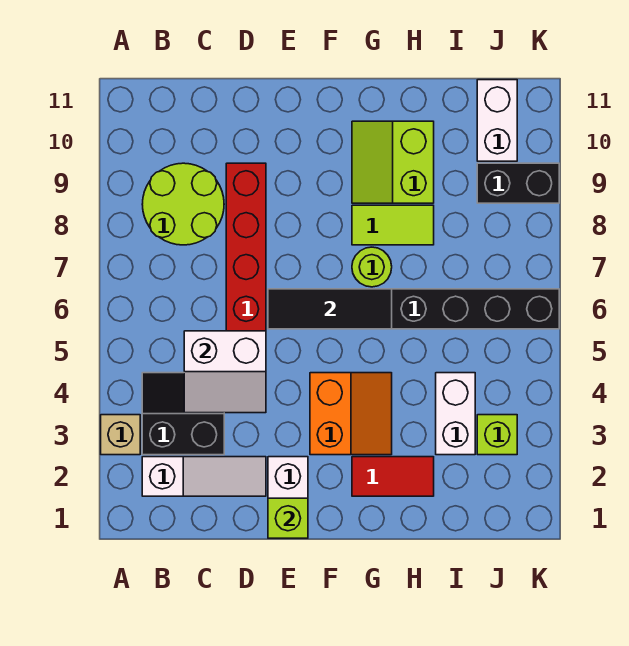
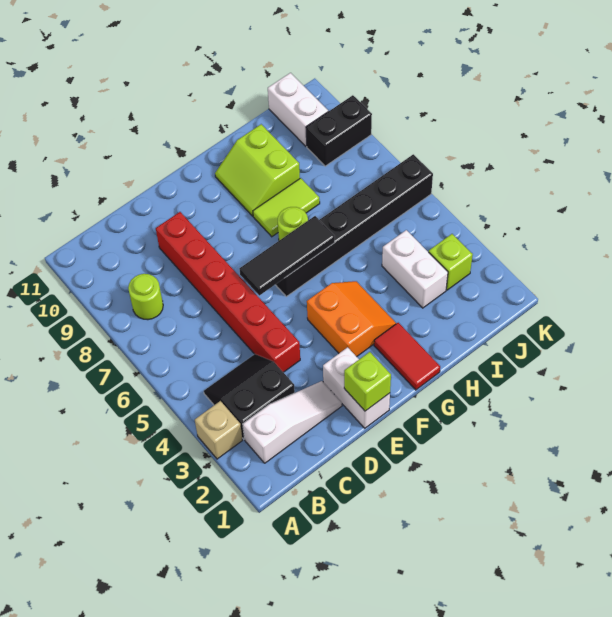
lime 2x2 round brick [142,163,224,245] -> lime 1x1 round brick [128,274,163,320]
white 2x2 slope [184,331,266,413] -> none
red 1x2 tile [352,457,434,496] -> red 1x2 tile turned to [374,323,440,390]

